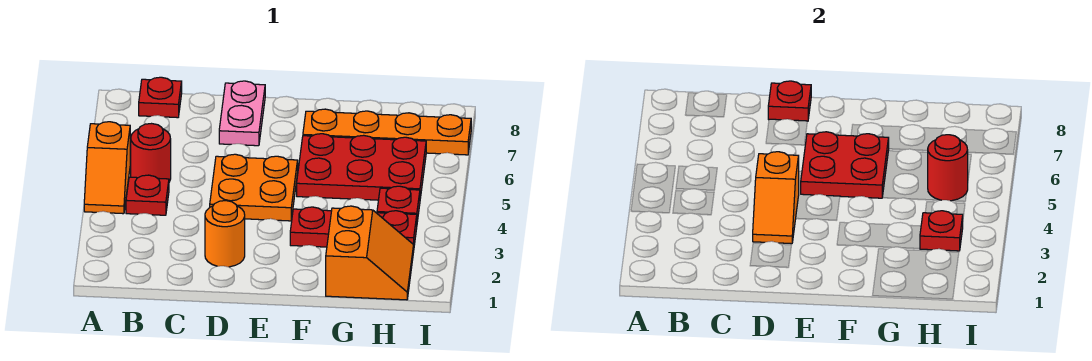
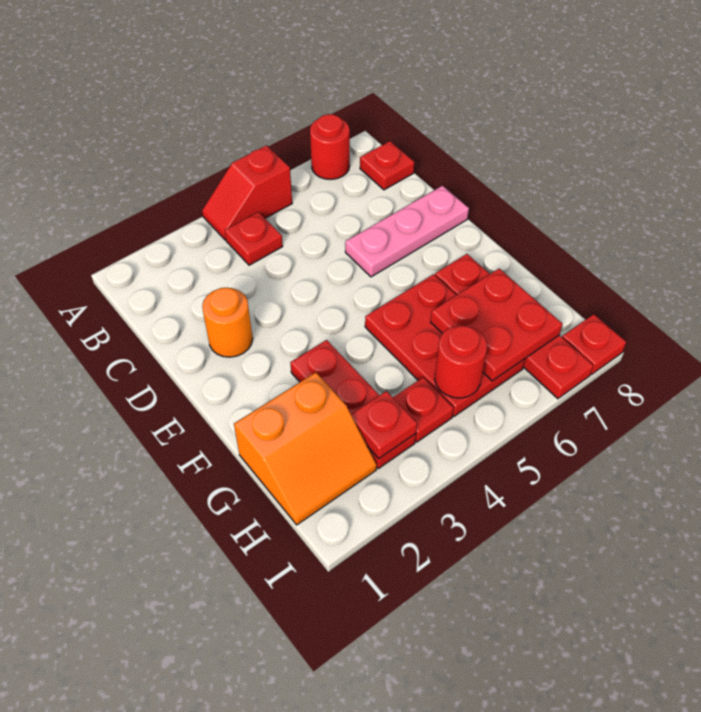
orange 1x2 slope [84,122,130,214] -> red 1x2 slope [202,145,292,240]
red 1x1 round brick [131,124,171,182] -> red 1x1 round brick moved to [310,114,350,179]
orange 1x2 slope [753,152,799,244] -> none
orange 2x2 plate [210,154,298,221] -> none
pink 1x2 plate [219,81,265,146] -> pink 1x3 plate [345,186,469,277]
red 1x1 plate [768,81,811,121] -> red 1x1 plate moved to [562,314,626,375]
red 2x2 plate [801,132,889,198] -> red 2x2 plate moved to [431,269,562,381]
orange 1x4 plate [303,109,471,155] -> red 1x4 plate [435,254,593,399]

